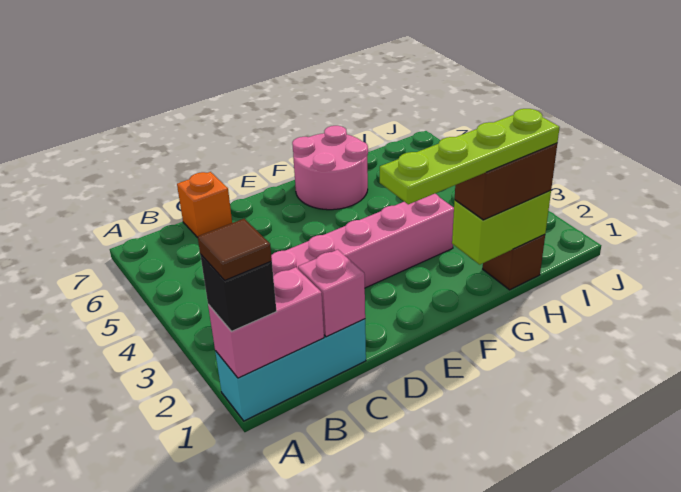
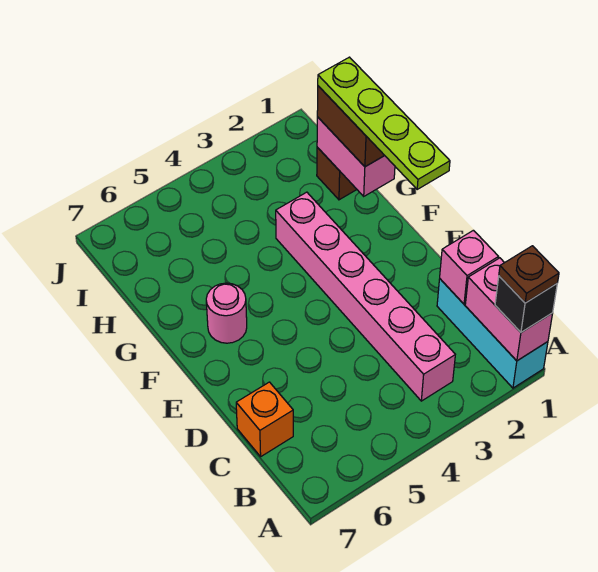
brown 1x1 tile [198,219,272,280] -> brown 1x1 plate [499,246,559,303]
pink 2x2 round brick [292,126,368,210] -> pink 1x1 round brick [206,283,247,343]
lime 1x2 brick [452,190,551,264] -> pink 1x2 brick [317,117,395,196]

